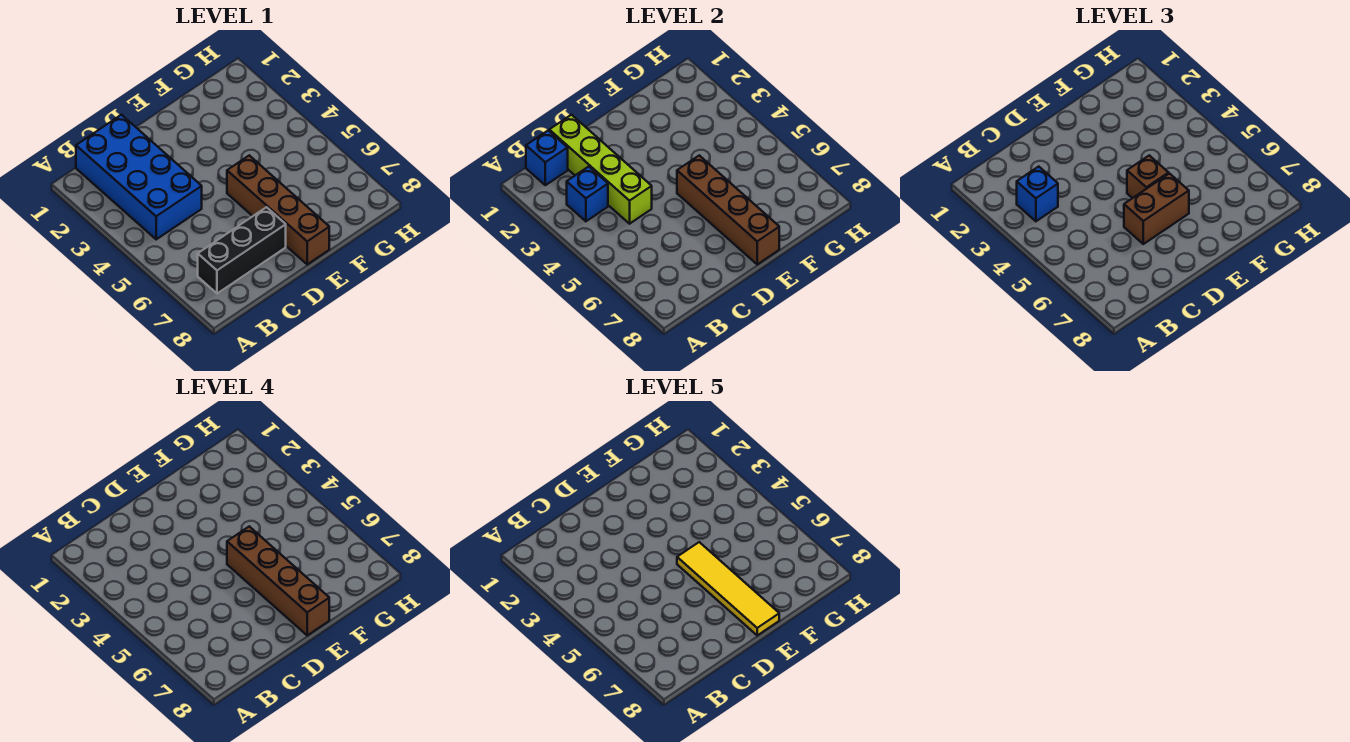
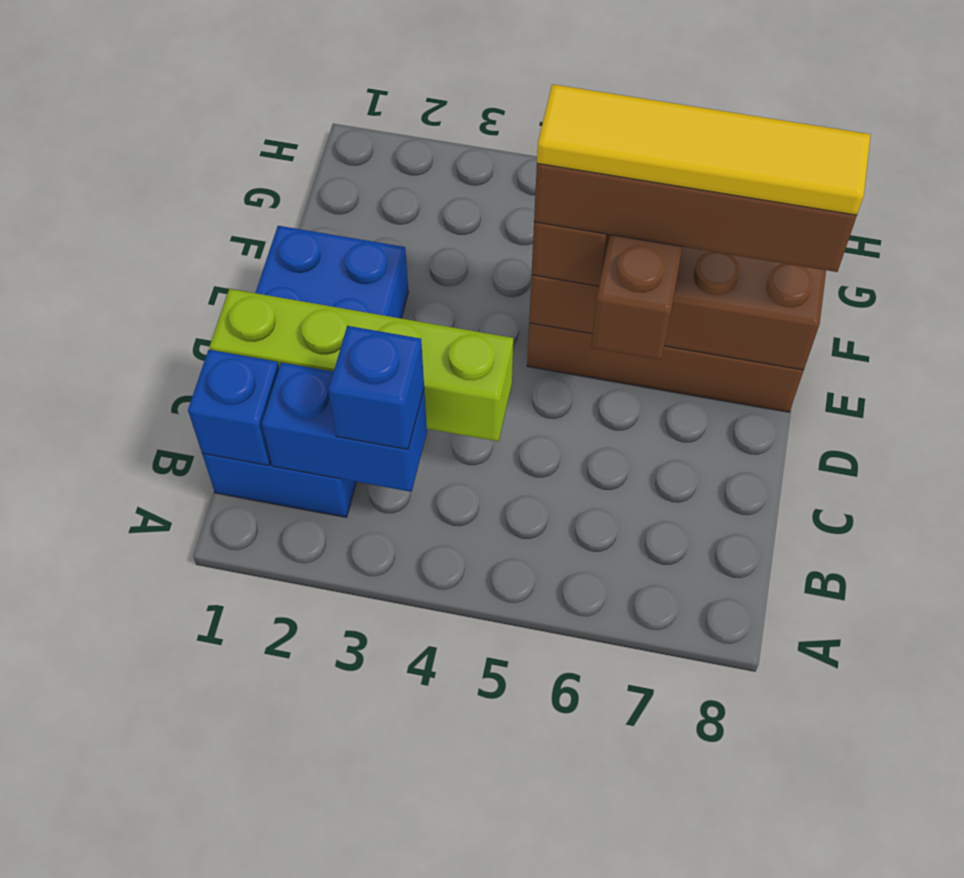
blue 2x4 brick [76,115,202,239] -> blue 2x4 brick turned to [202,226,409,517]
blue 1x1 brick [567,167,608,221] -> blue 1x2 brick [262,362,427,492]
black 1x3 brick [198,207,286,294] -> none

